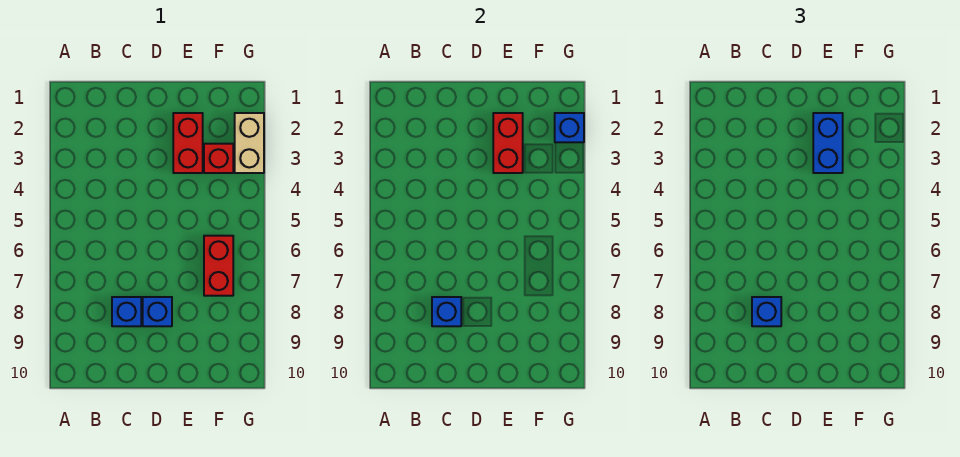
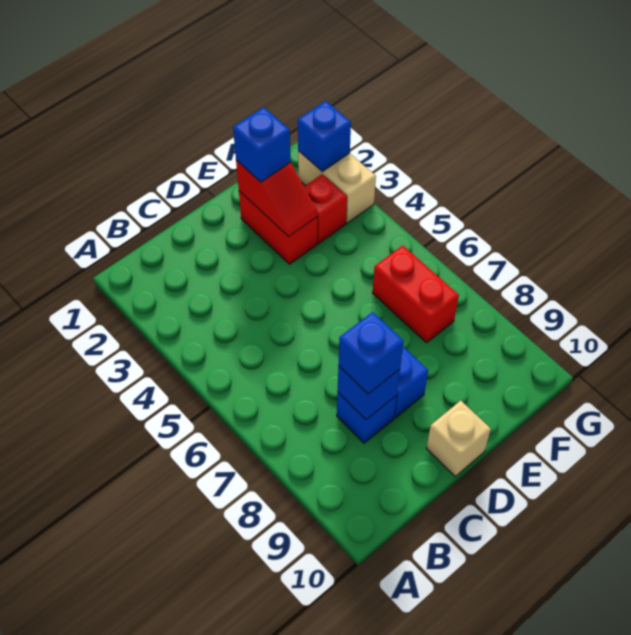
none -> tan 1x1 brick [426,401,491,476]
red 1x2 brick [493,113,523,173] -> red 1x2 slope [236,160,317,237]
blue 1x2 brick [813,113,843,173] -> blue 1x1 brick [233,107,291,182]

